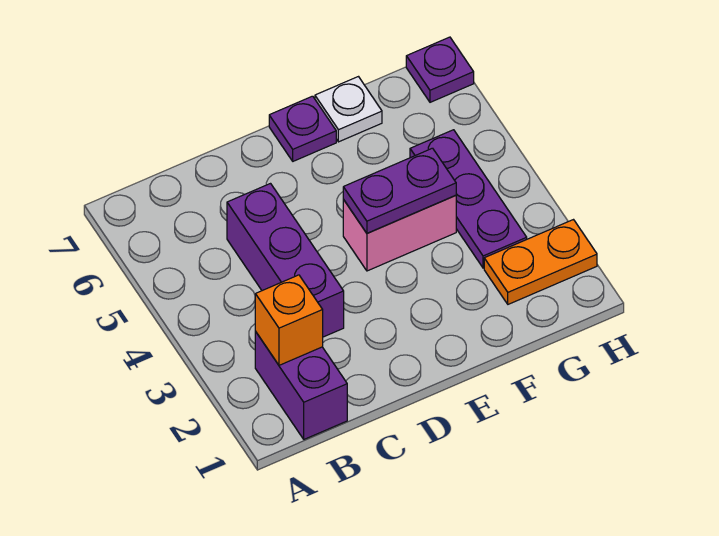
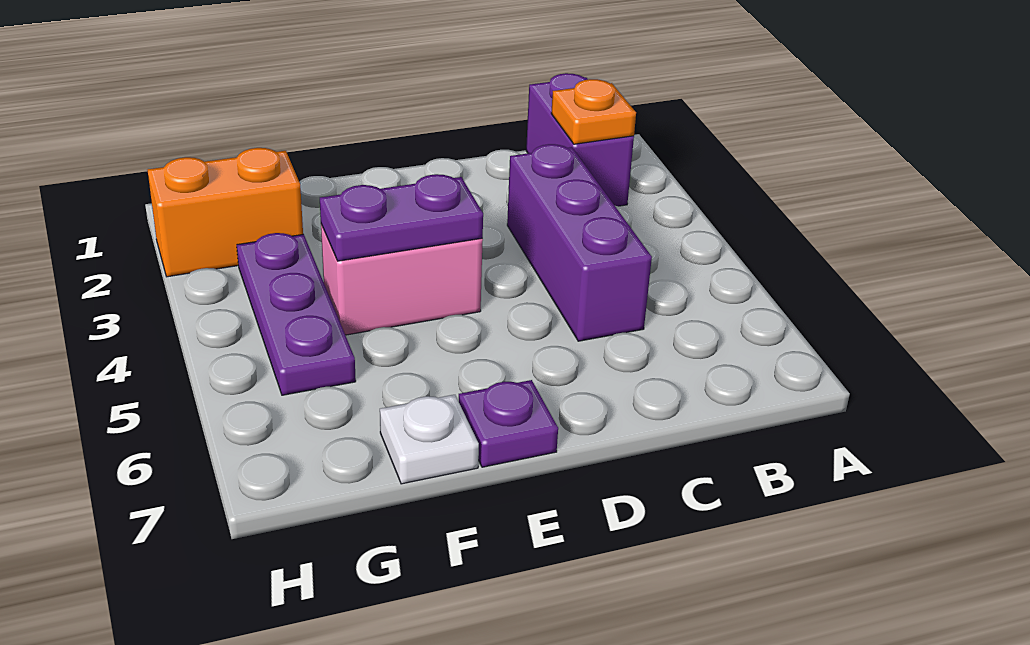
orange 1x1 brick [255,275,323,365] -> orange 1x1 plate [551,79,636,144]
orange 1x2 plate [484,220,597,304] -> orange 1x2 brick [148,148,303,277]
purple 1x1 plate [406,37,474,102] -> none

